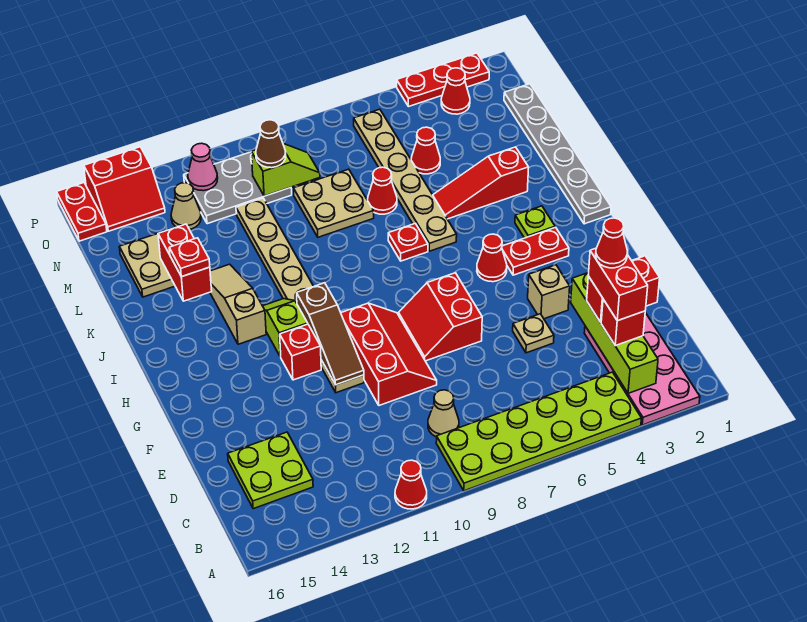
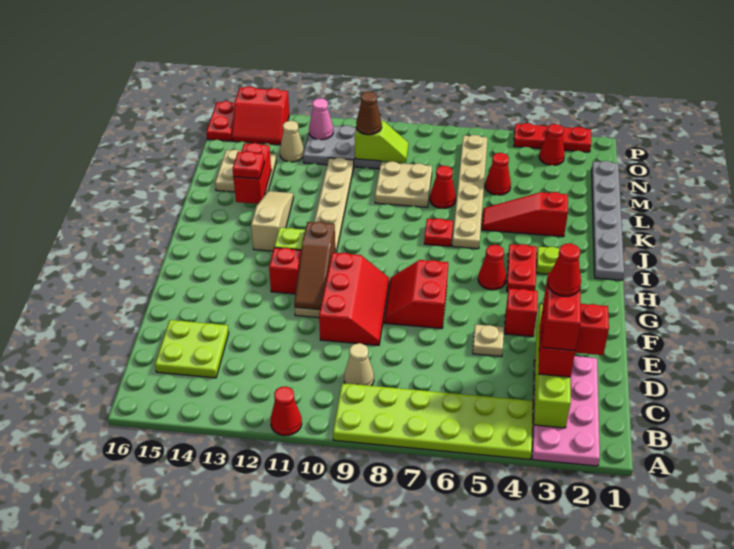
tan 1x1 brick [528,265,570,319] -> red 1x1 brick [505,288,538,337]
red 1x2 plate [502,227,569,275] -> red 1x2 plate turned to [507,244,537,291]

